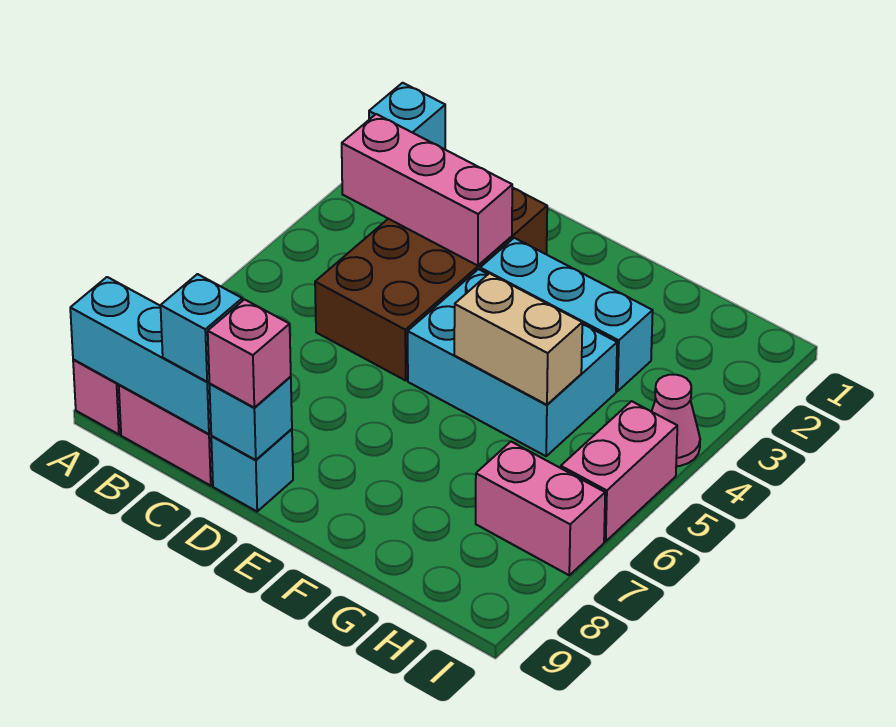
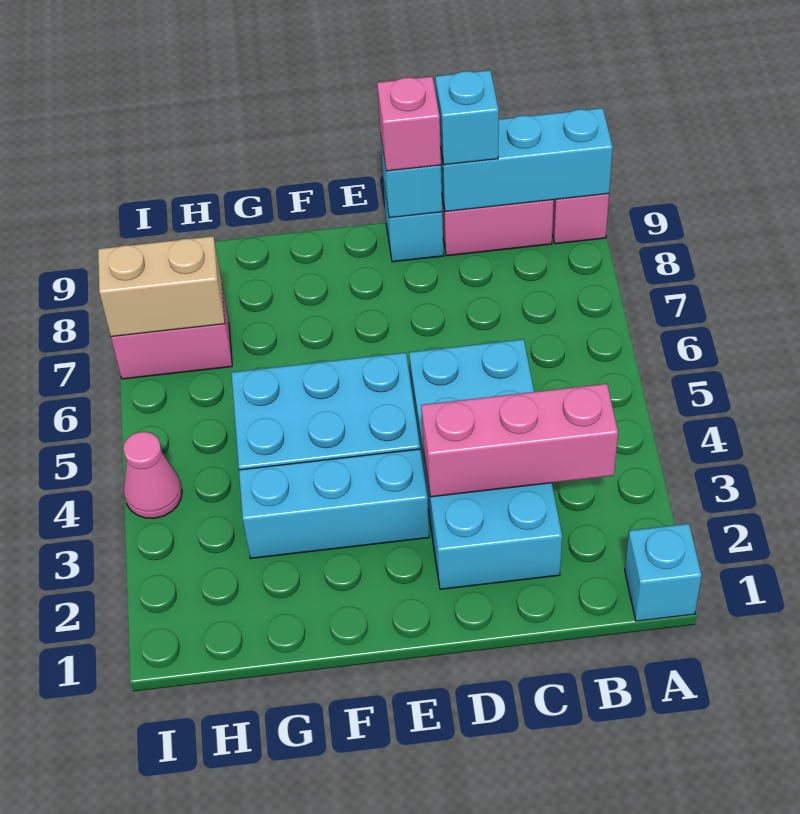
brown 2x4 brick [315,188,547,380] -> cyan 2x4 brick [409,339,562,589]
tan 1x2 brick [454,273,582,405] -> tan 1x2 brick moved to [98,236,225,337]
pink 1x2 brick [561,401,677,541] -> none

